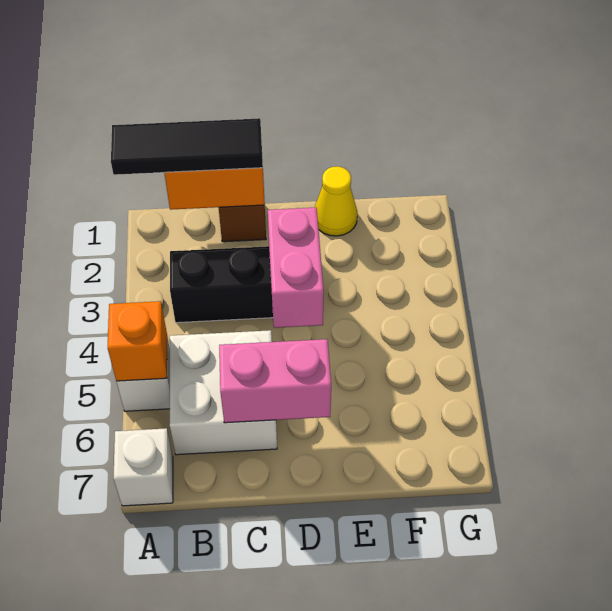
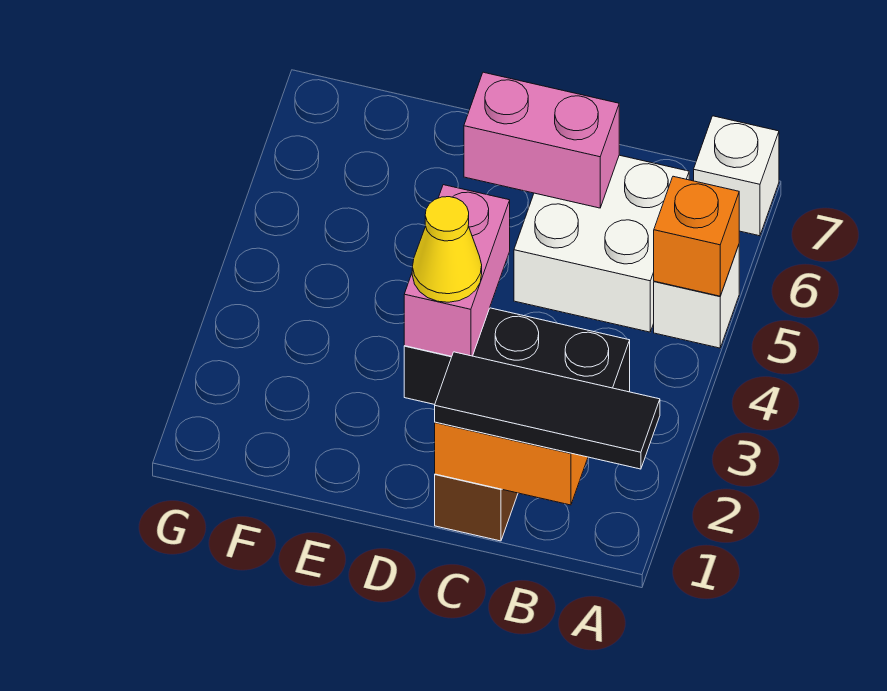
yellow 1x1 cone [315,166,357,236] -> yellow 1x1 cone moved to [412,197,482,302]

